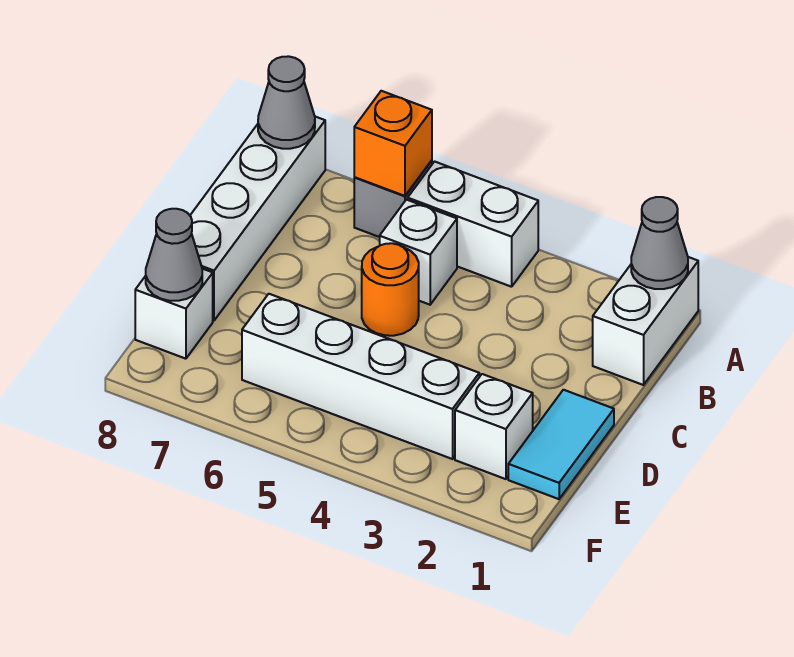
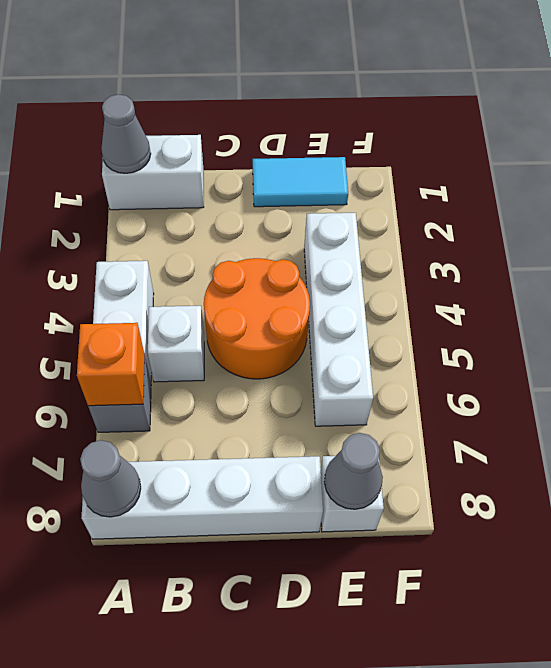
orange 1x1 round brick [362,243,419,336] -> orange 2x2 round brick [204,258,310,379]
white 1x1 brick [455,374,533,479] -> none

